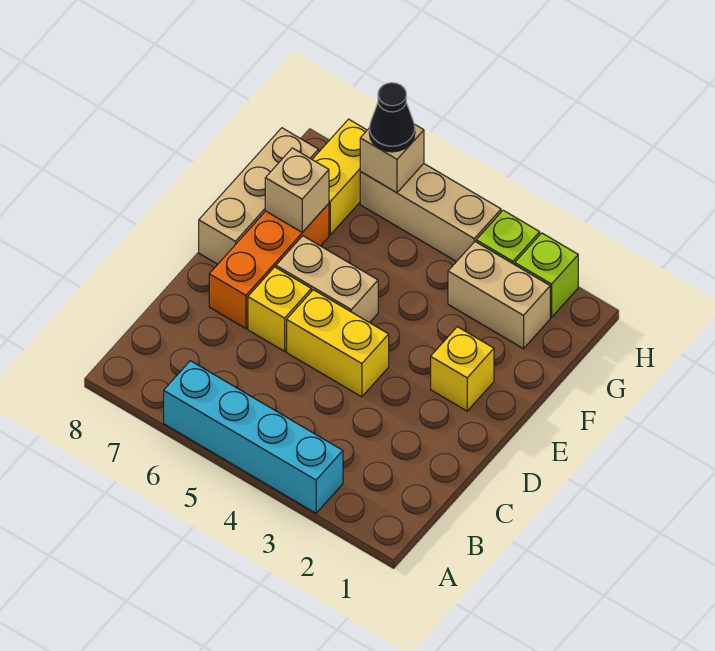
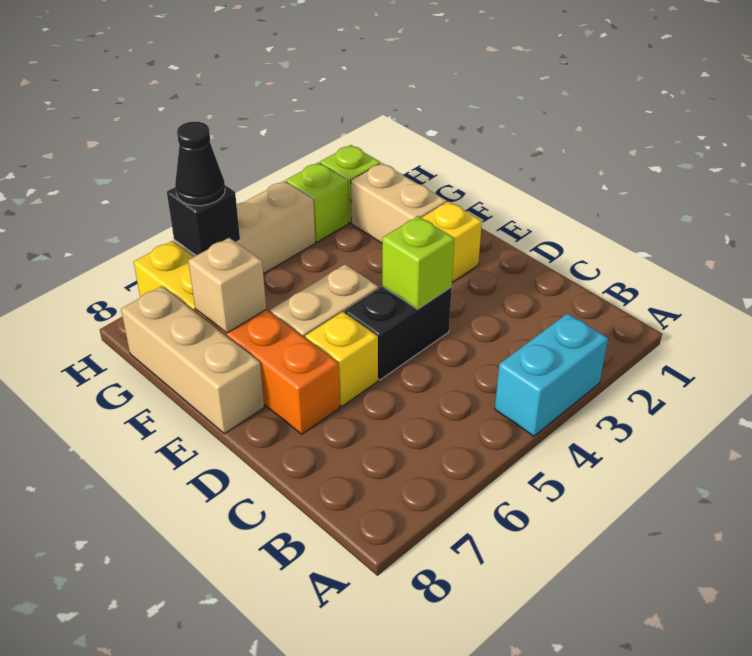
cyan 1x4 brick [164,361,343,513] -> cyan 1x2 brick [495,314,608,436]
yellow 1x2 brick [287,290,389,397] -> black 1x2 brick [345,286,452,380]
none -> lime 1x1 brick [382,216,455,309]
tan 1x2 brick [448,242,550,349] -> tan 1x2 brick turned to [351,163,447,243]
tan 1x1 brick [360,124,424,193] -> black 1x1 brick [167,185,240,256]

